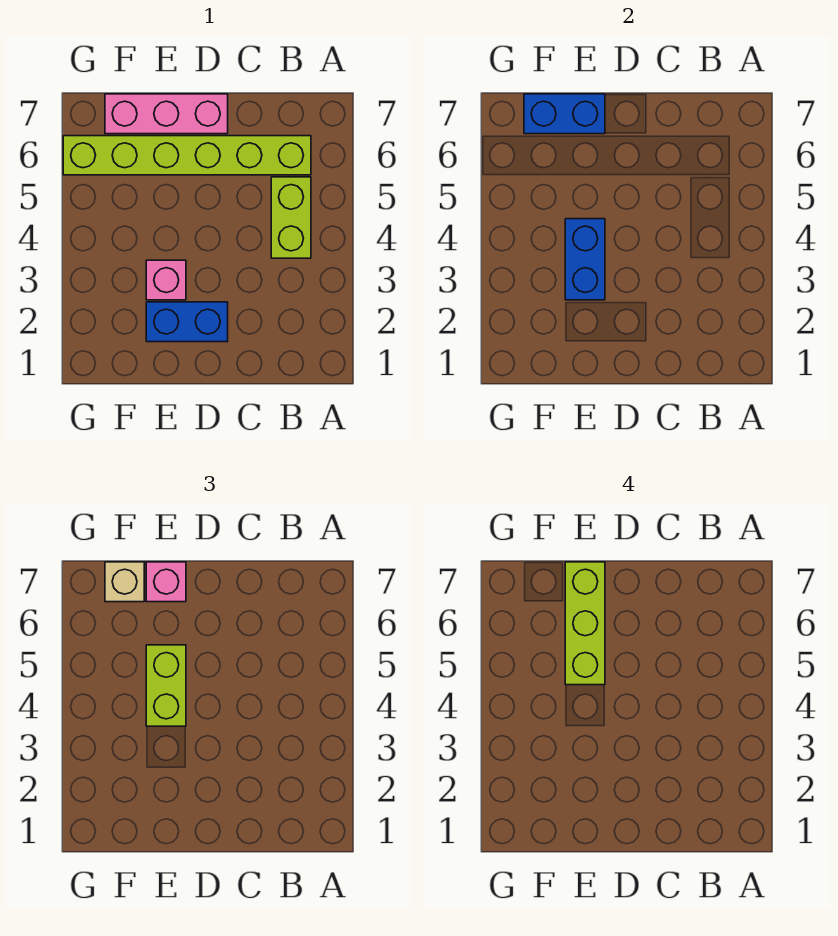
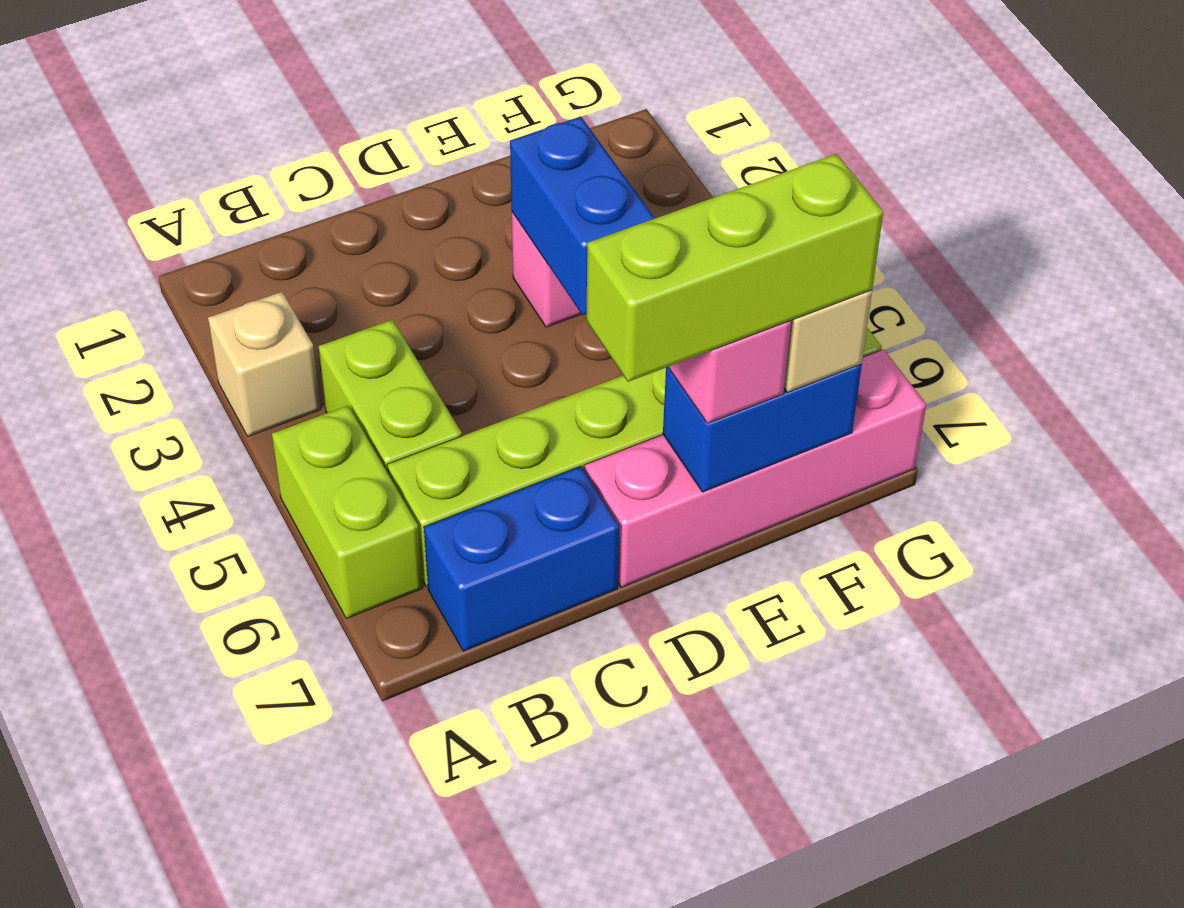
none -> tan 1x1 brick [208,292,321,436]
blue 1x2 brick [146,302,228,342] -> blue 1x2 brick moved to [424,466,619,651]
pink 1x3 brick [105,94,228,134] -> pink 1x4 brick [585,349,926,587]
lime 1x2 brick [146,645,186,726] -> lime 1x2 brick moved to [272,406,423,619]
lime 1x3 brick [565,562,605,685] -> lime 1x3 brick turned to [586,154,883,382]

